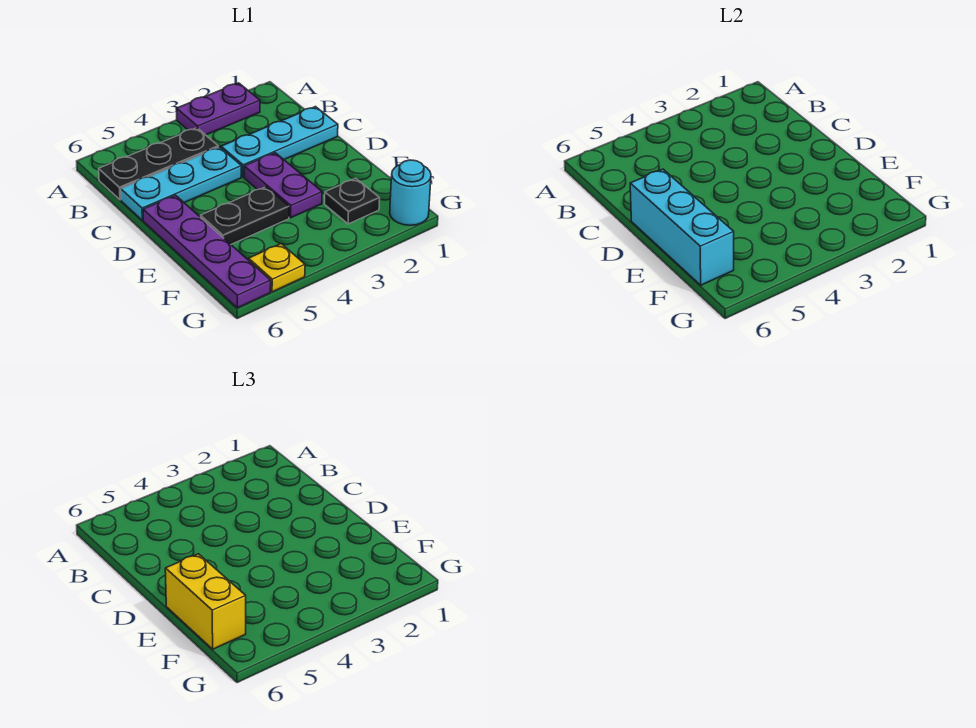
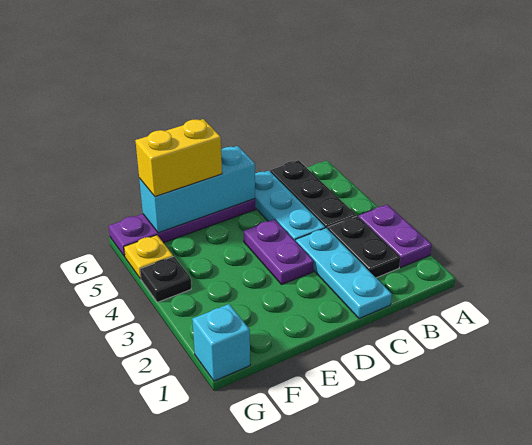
purple 1x2 plate [244,153,322,218] -> purple 1x2 plate turned to [244,219,314,284]
black 1x2 plate [201,187,289,244] -> black 1x2 plate moved to [328,216,401,278]
black 1x1 plate [325,178,380,224] -> black 1x1 plate moved to [140,256,191,302]
cyan 1x1 round brick [390,160,431,225] -> cyan 1x1 brick [192,304,250,381]

